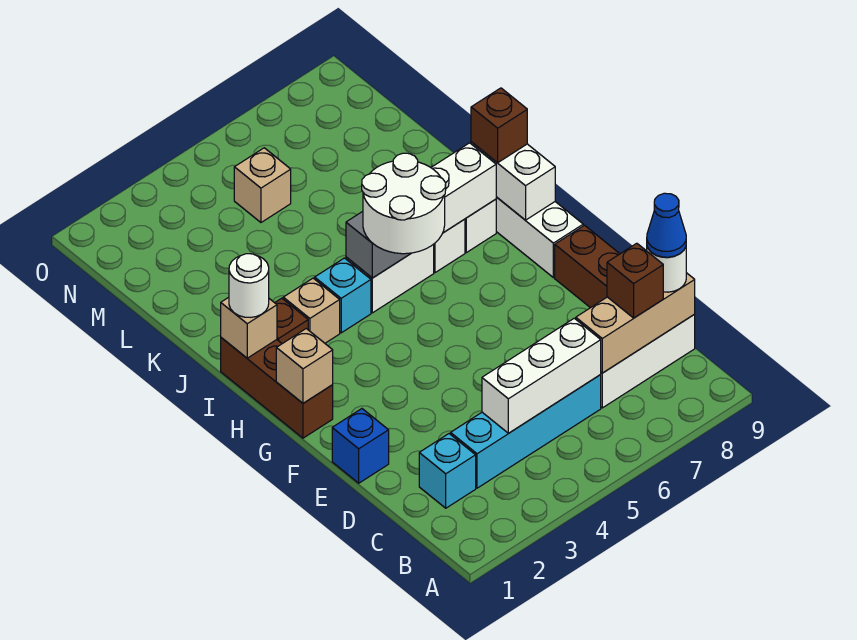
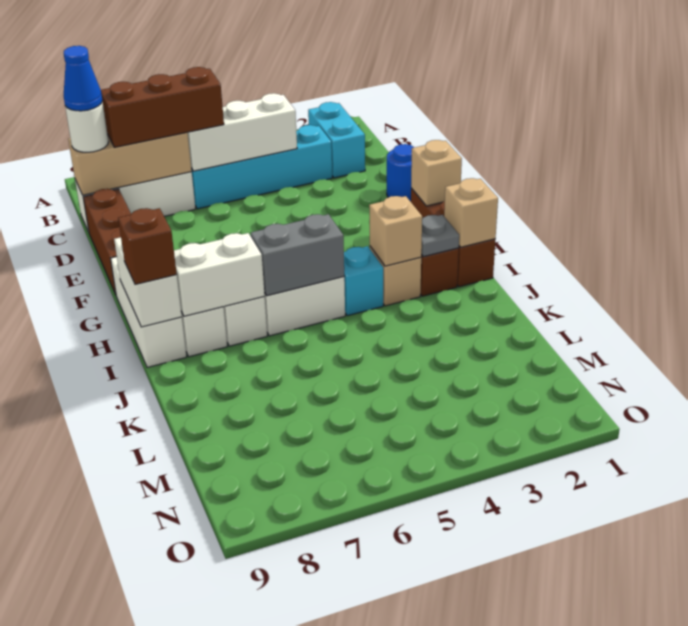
cyan 1x1 brick [419,434,476,508] -> cyan 1x2 brick [308,102,365,178]
brown 1x1 brick [607,243,663,318] -> brown 1x3 brick [101,67,224,147]
blue 1x1 brick [332,409,389,483] -> blue 1x1 round brick [387,144,414,202]
white 2x2 round brick [362,153,446,254] -> none
white 1x1 round brick [229,254,269,317] -> none
none -> grey 1x1 plate [421,215,459,257]
tan 1x1 brick [234,148,291,222] -> tan 1x1 brick moved to [369,196,422,266]

